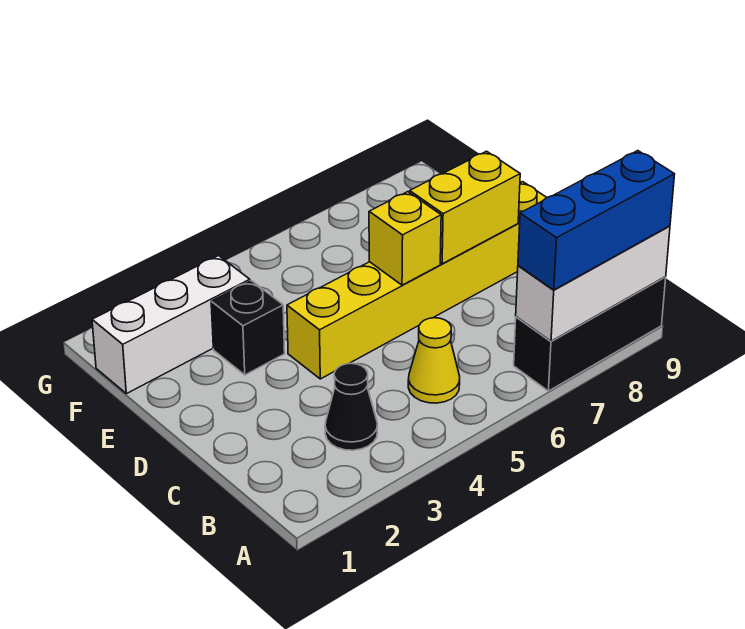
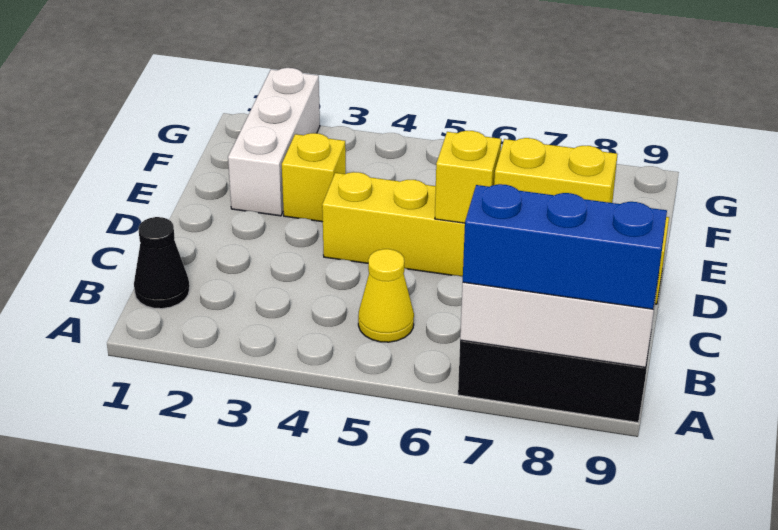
black 1x1 cone [325,363,377,450] -> black 1x1 cone moved to [134,217,190,309]
black 1x1 brick [211,281,285,375] -> yellow 1x1 brick [282,133,346,222]
white 1x3 brick [92,256,250,394] -> white 1x3 brick turned to [228,68,320,216]

